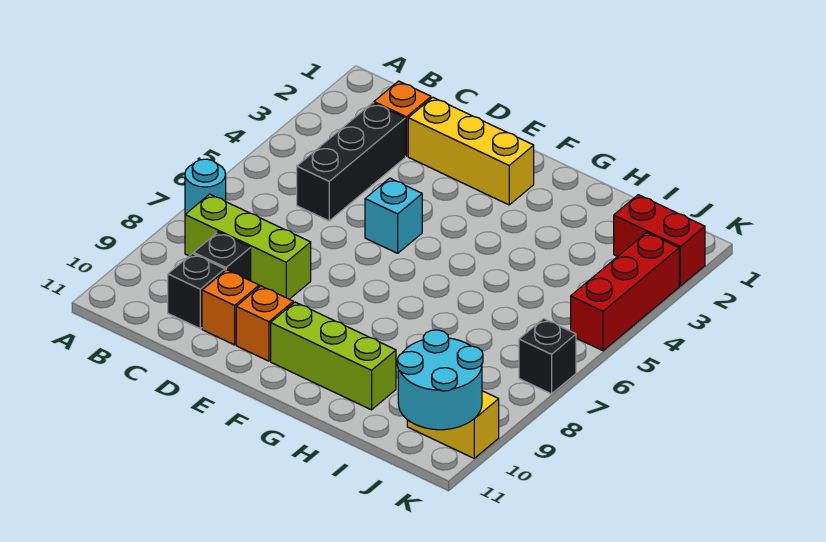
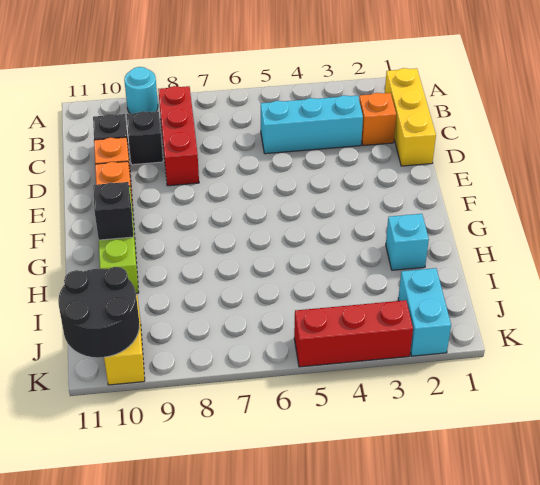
cyan 1x1 round brick [185,159,226,214] -> cyan 1x1 round brick moved to [124,67,158,114]
lime 1x3 brick [185,194,311,299] -> red 1x3 brick [158,86,199,186]
black 1x3 brick [297,103,405,221] -> cyan 1x3 brick [261,95,363,154]
yellow 1x3 brick [408,97,534,205] -> yellow 1x3 brick moved to [385,68,436,166]
cyan 1x1 brick [365,178,422,253] -> cyan 1x1 brick moved to [386,214,429,270]
red 1x2 brick [614,195,705,286] -> cyan 1x2 brick [398,268,451,356]
cyan 2x2 round brick [397,330,483,430] -> black 2x2 round brick [58,267,139,358]
black 1x1 brick [519,319,576,394] -> black 1x1 brick moved to [93,182,133,240]

